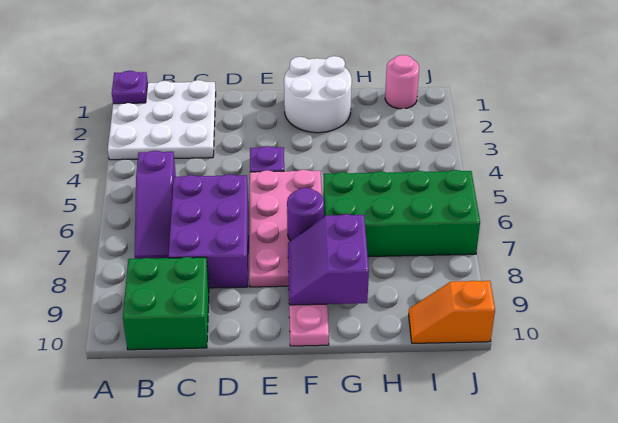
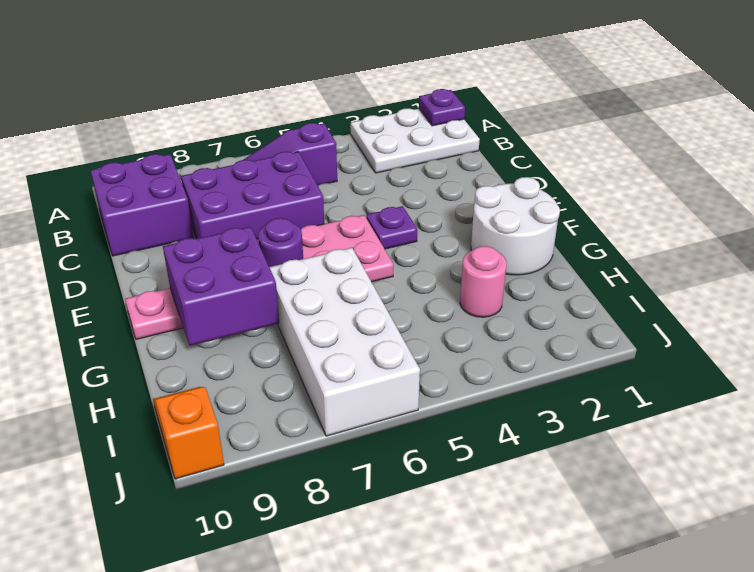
white 3x3 plate [108,80,216,160] -> white 2x3 plate [351,108,480,173]
green 2x2 brick [123,257,209,350] -> purple 2x2 brick [91,154,194,256]
purple 2x2 slope [288,214,369,305] -> purple 2x2 brick [163,227,279,345]
green 2x4 brick [324,170,480,257] -> white 2x4 brick [269,248,420,436]
pink 1x1 round brick [385,55,419,109] -> pink 1x1 round brick moved to [460,246,507,317]

